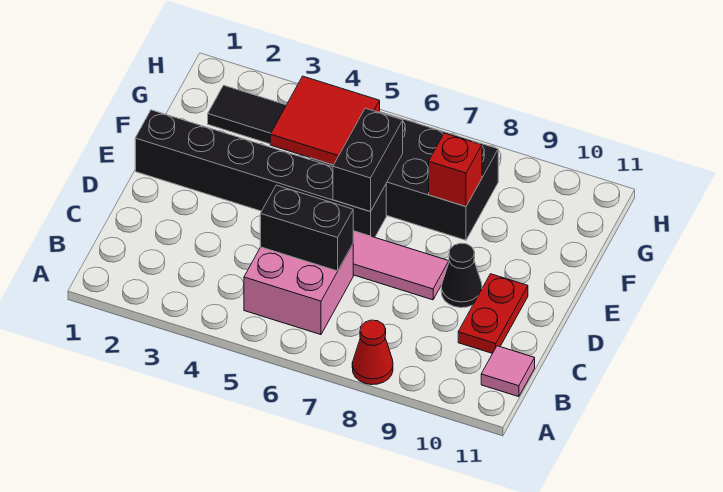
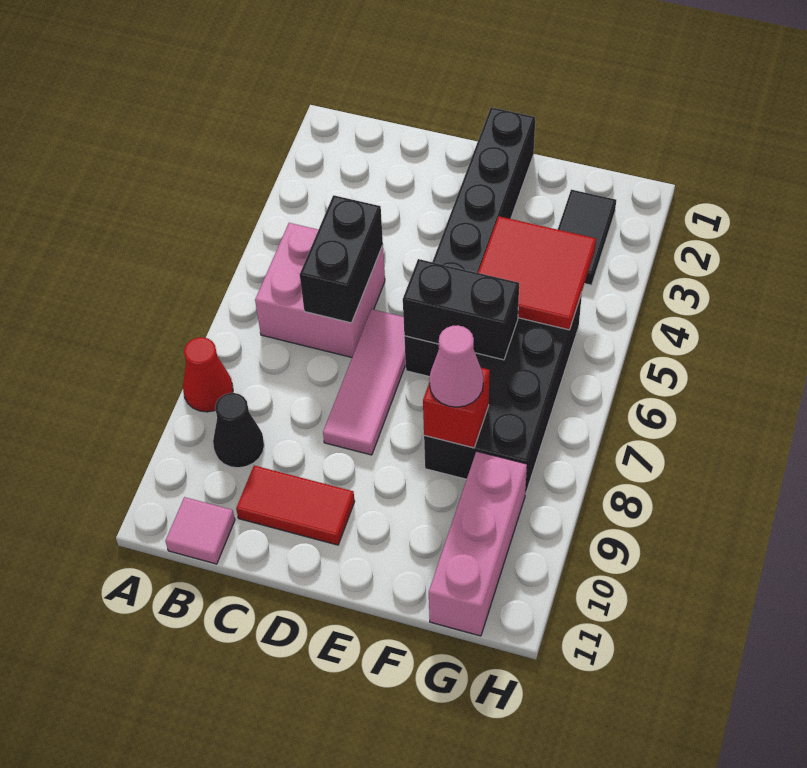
red 1x2 plate [458,274,528,353] -> red 1x2 tile [236,466,355,545]
black 1x1 cone [441,243,482,308] -> black 1x1 cone moved to [213,393,264,468]
none -> pink 1x1 cone [429,325,483,407]
none -> pink 1x3 brick [429,451,527,636]

